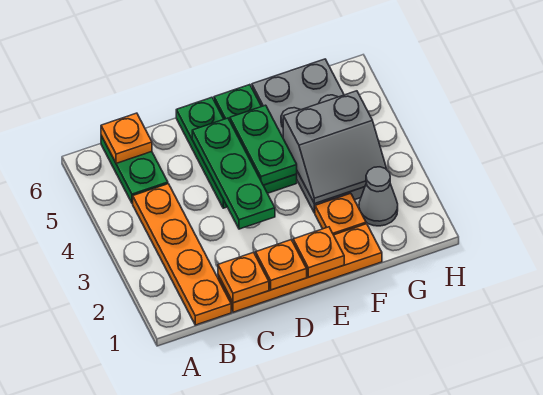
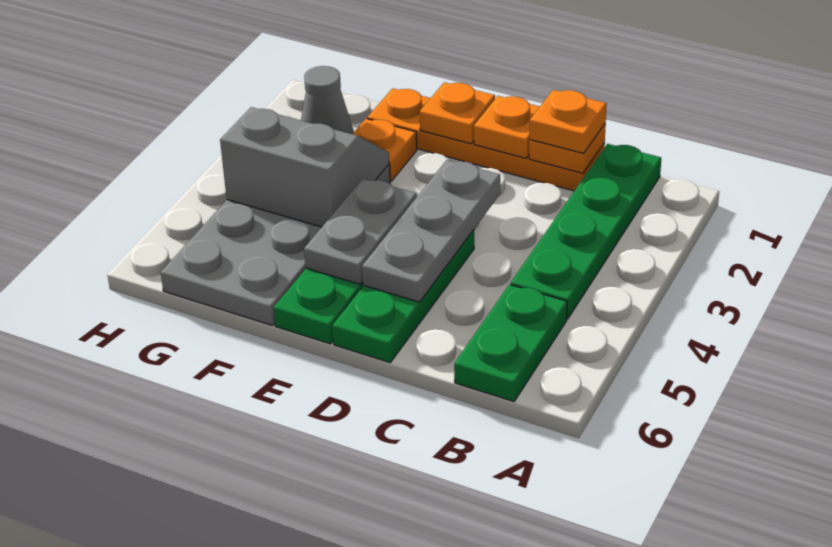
orange 1x4 plate [133,184,231,325] -> green 1x4 plate [511,144,661,319]
orange 1x1 plate [101,113,152,163] -> orange 1x1 plate moved to [530,90,607,153]
green 1x3 plate [192,118,275,229] -> grey 1x3 plate [362,160,500,302]
green 1x2 plate [230,105,297,185] -> grey 1x2 plate [304,179,417,284]

